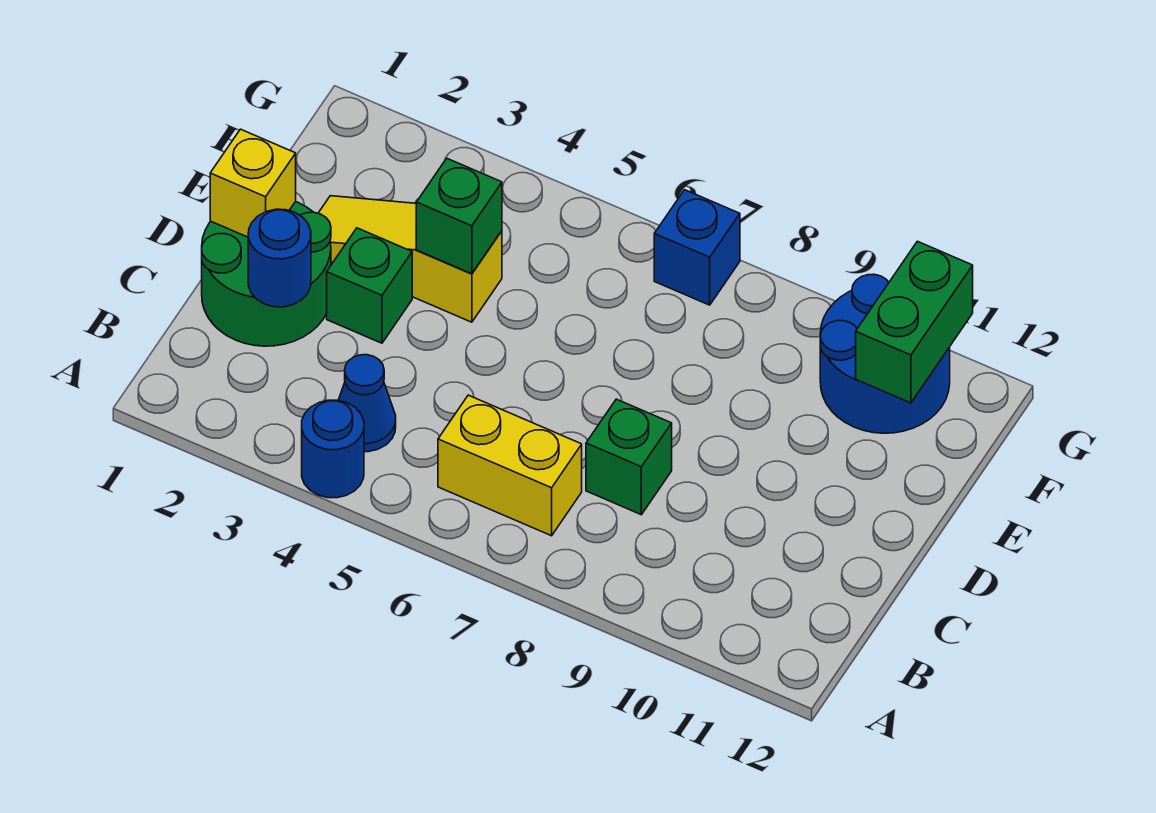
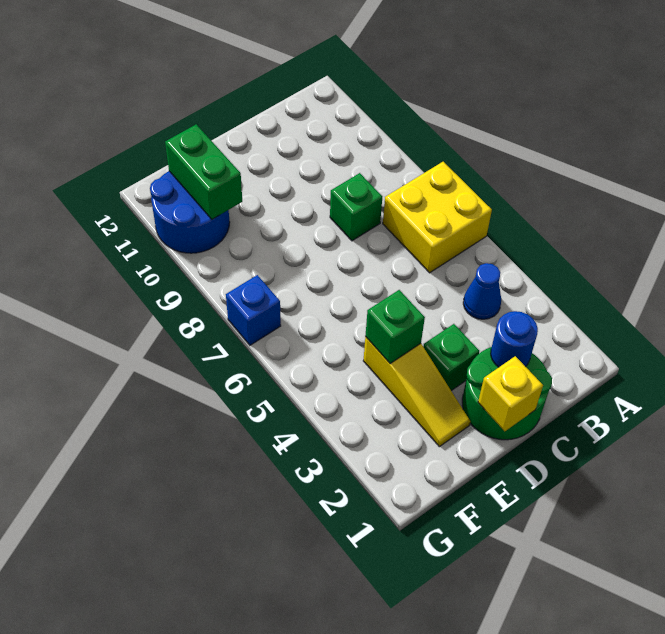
blue 1x1 round brick [302,400,364,498] -> none
yellow 1x2 brick [438,395,582,536] -> yellow 2x2 brick [383,162,492,273]
green 1x2 brick [856,241,973,403] -> green 1x2 brick turned to [165,124,242,219]

